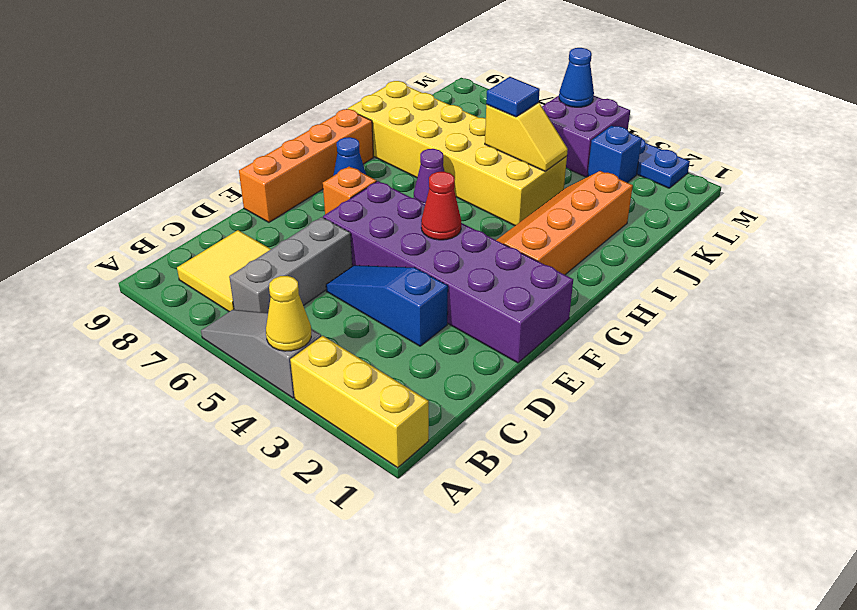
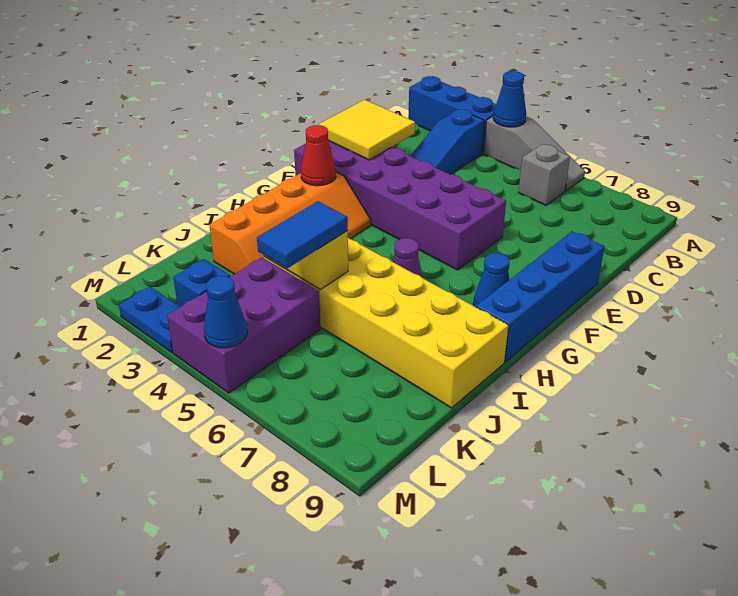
yellow 1x3 brick [290,336,429,468] -> blue 1x3 brick [408,76,496,154]
yellow 1x1 cone [266,276,311,351] -> blue 1x1 cone [493,71,526,127]
grey 1x3 brick [229,217,352,313] -> grey 1x1 brick [518,145,570,205]
yellow 2x2 tile [177,230,271,312] -> yellow 2x2 tile moved to [318,100,415,160]
blue 1x3 slope [326,265,448,346] -> blue 1x3 slope turned to [411,109,484,175]
orange 1x4 brick [239,109,373,222] -> blue 1x4 brick [476,231,604,362]
red 1x1 cone [421,172,461,240] -> red 1x1 cone moved to [301,125,336,186]
orange 1x1 brick [323,167,377,214] -> none
blue 1x1 tile [486,77,540,117] -> blue 1x2 tile [257,201,348,268]
purple 2x2 brick [542,96,630,177] -> purple 2x3 brick [167,258,321,393]

